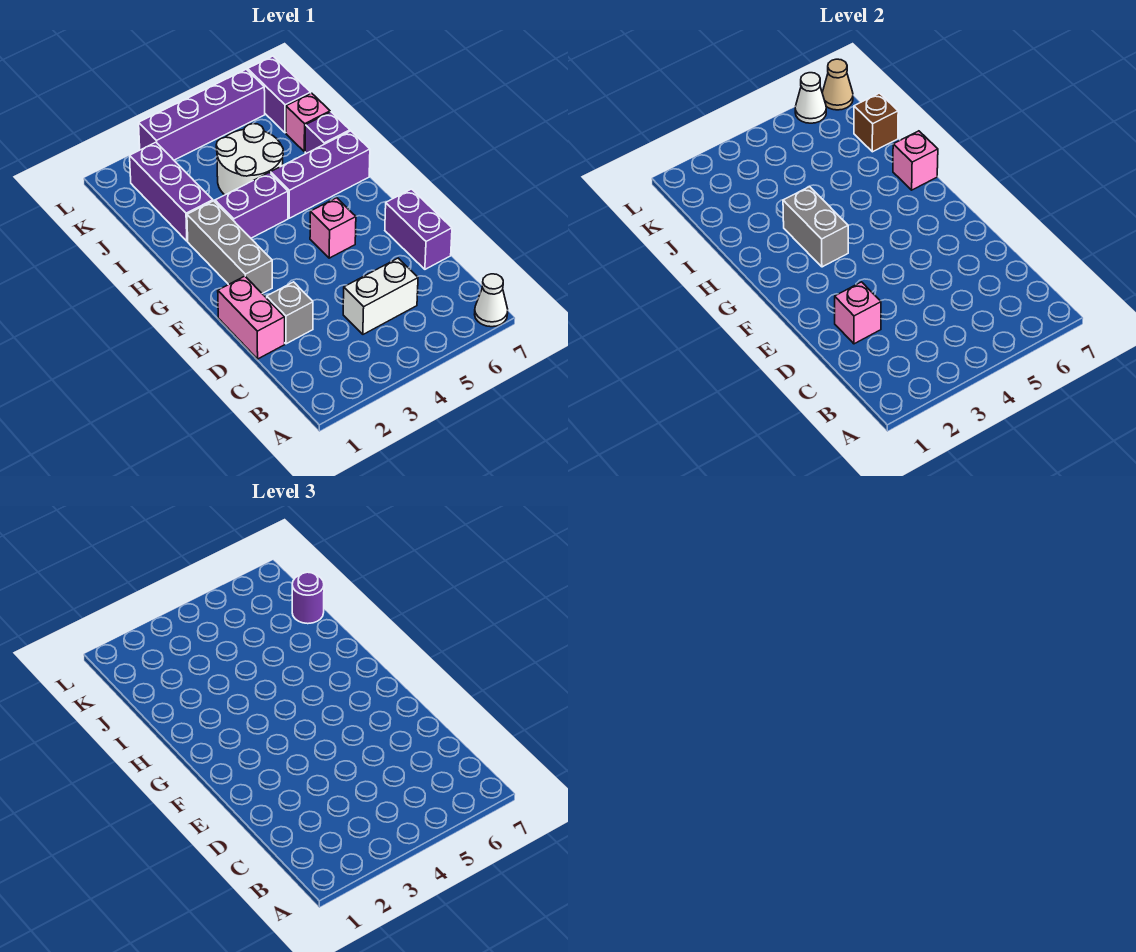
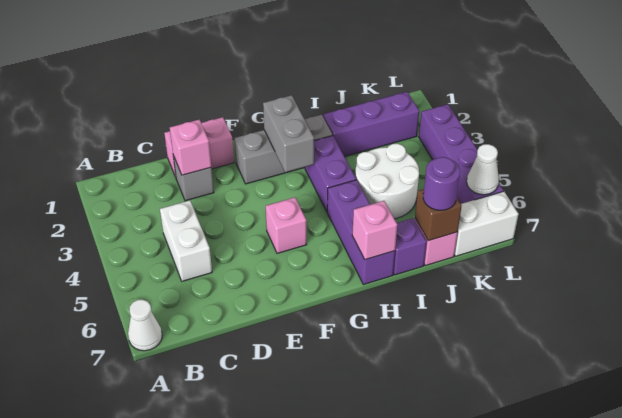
purple 1x2 brick [385,189,452,269] -> none
grey 1x2 brick [783,187,848,267] -> grey 1x2 brick turned to [263,95,314,172]
purple 1x2 brick [248,56,311,133] -> white 1x2 brick [454,191,518,256]
tan 1x1 cone [822,59,853,110] -> none

